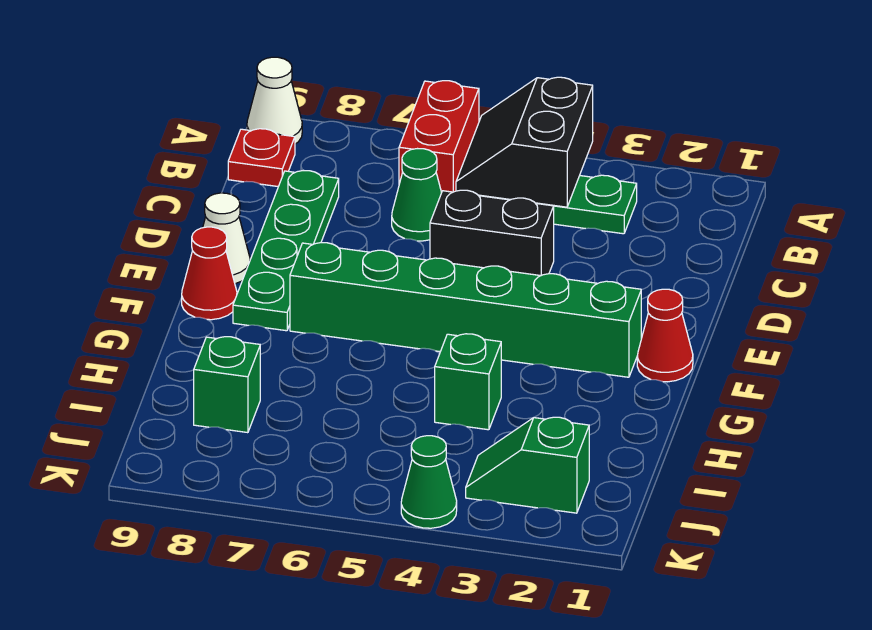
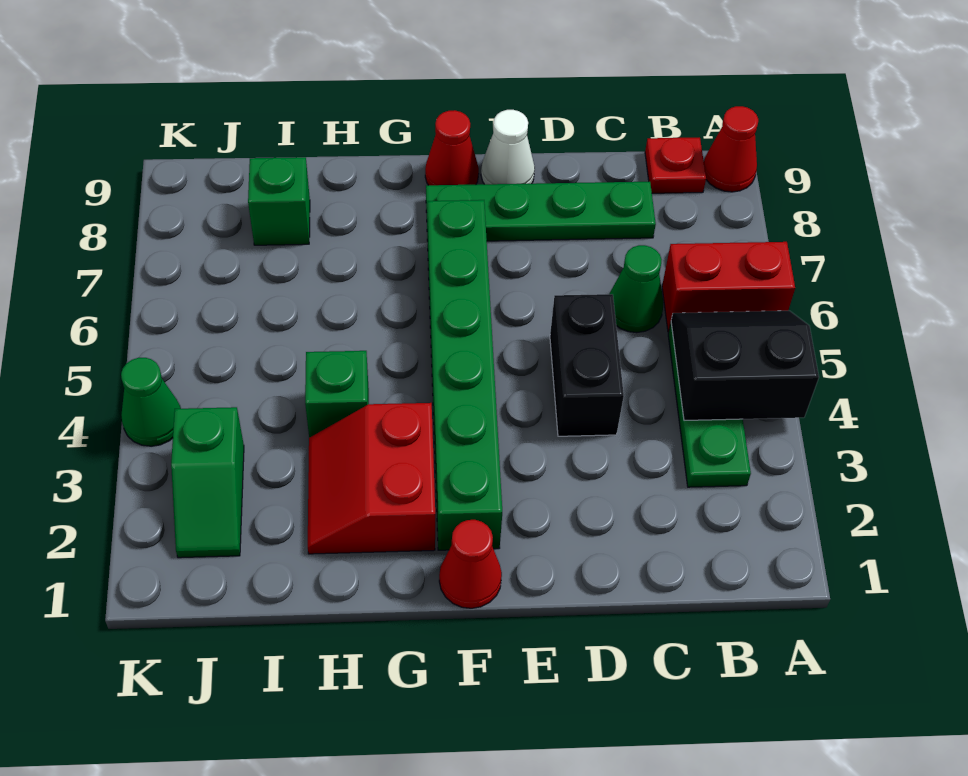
white 1x1 cone [247,57,302,144] -> red 1x1 cone [704,106,758,192]
none -> red 2x2 slope [308,403,435,554]
green 1x2 slope [466,417,589,513] -> green 1x2 slope turned to [171,407,244,558]

